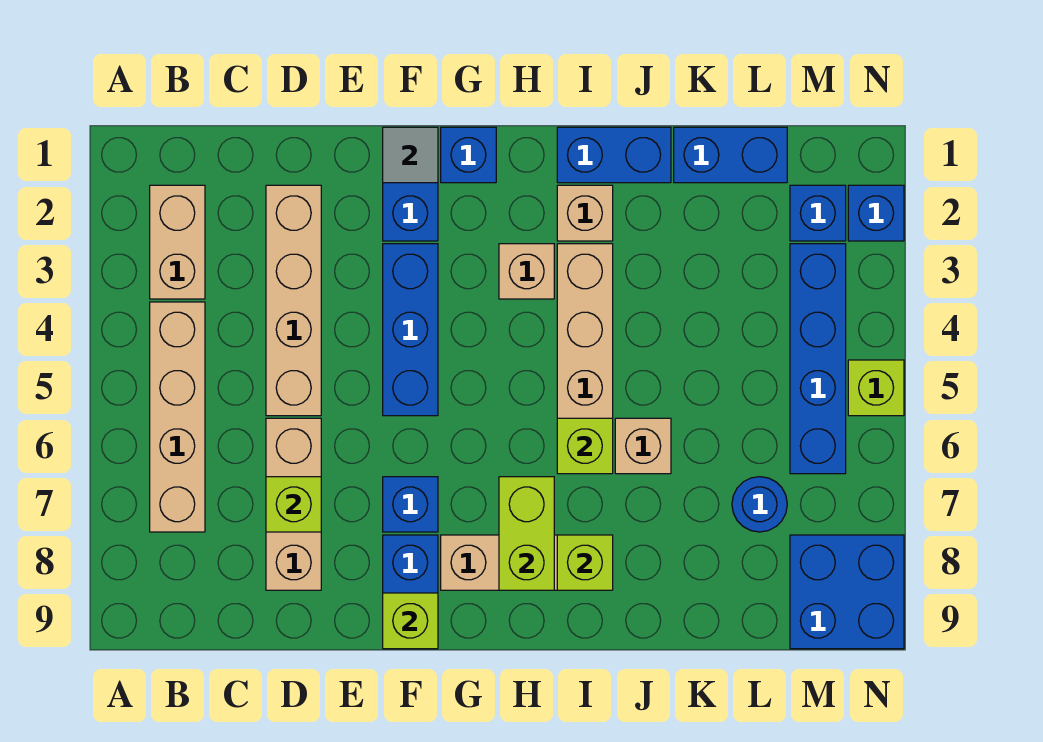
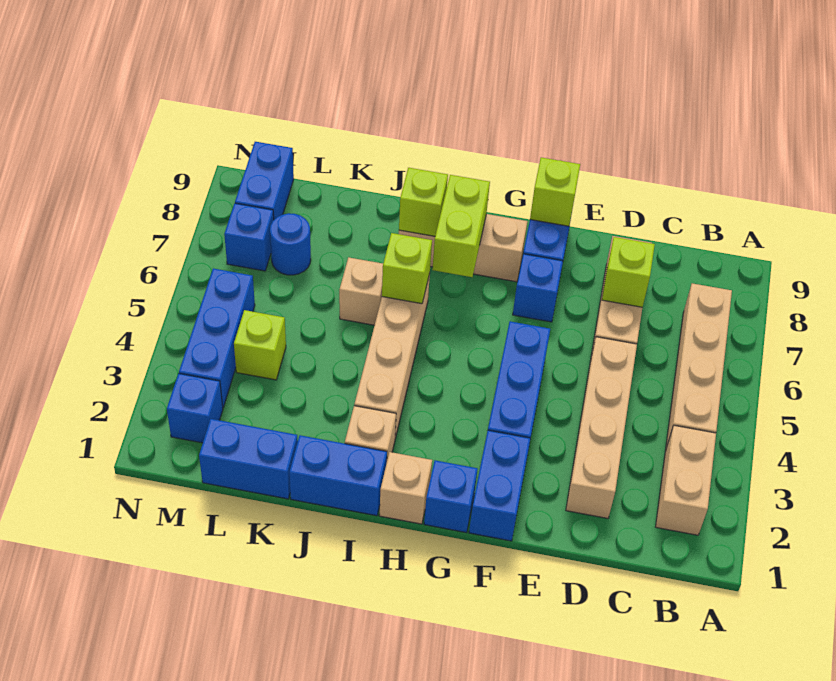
grey 1x1 tile [383,127,438,183] -> none
tan 1x1 brick [499,244,554,299] -> tan 1x1 brick moved to [379,452,432,524]
blue 1x4 brick [790,244,846,474] -> blue 1x3 brick [179,268,255,407]
blue 2x2 brick [790,535,904,649] -> blue 1x2 brick [235,142,294,219]
blue 1x1 brick [848,185,904,241] -> blue 1x1 brick moved to [224,203,274,271]
lime 1x1 brick [848,360,904,416] -> lime 1x1 brick moved to [234,310,286,380]

